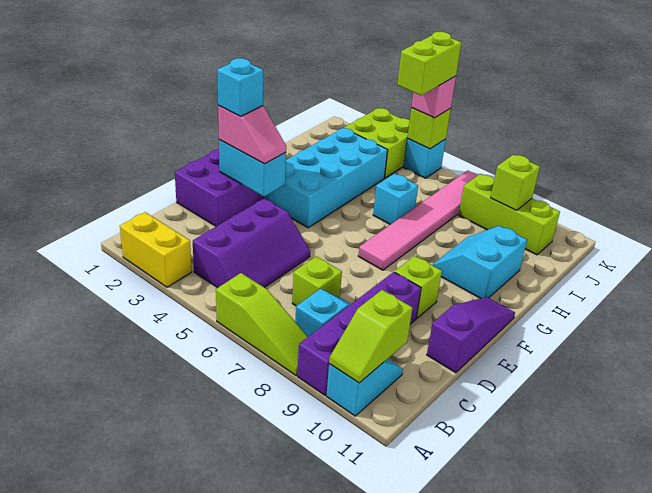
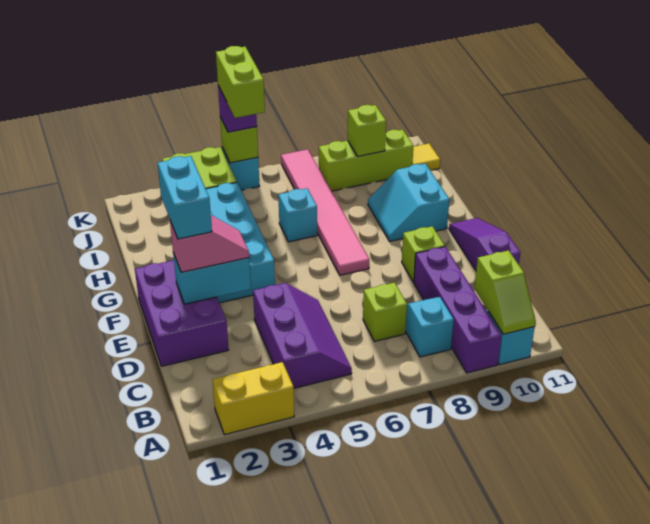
lime 1x3 slope [216,273,308,375] -> none
cyan 1x1 brick [217,58,263,116] -> cyan 1x2 brick [158,156,212,239]
none -> yellow 1x1 tile [412,143,440,170]
pink 1x1 brick [411,76,456,118] -> purple 1x1 brick [218,86,257,132]

